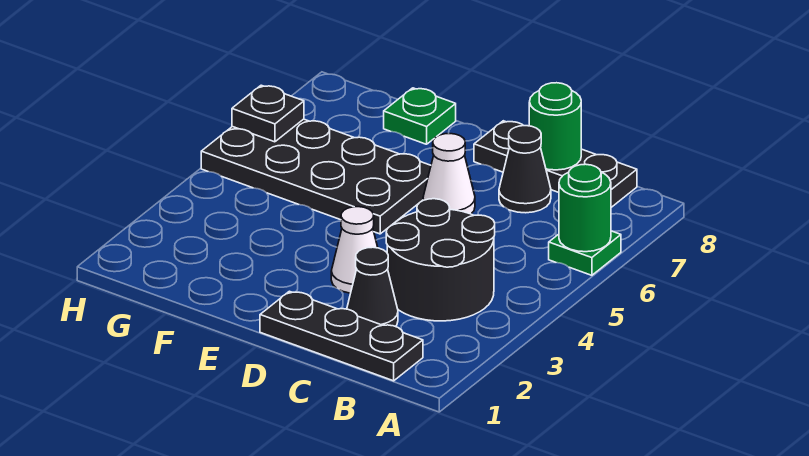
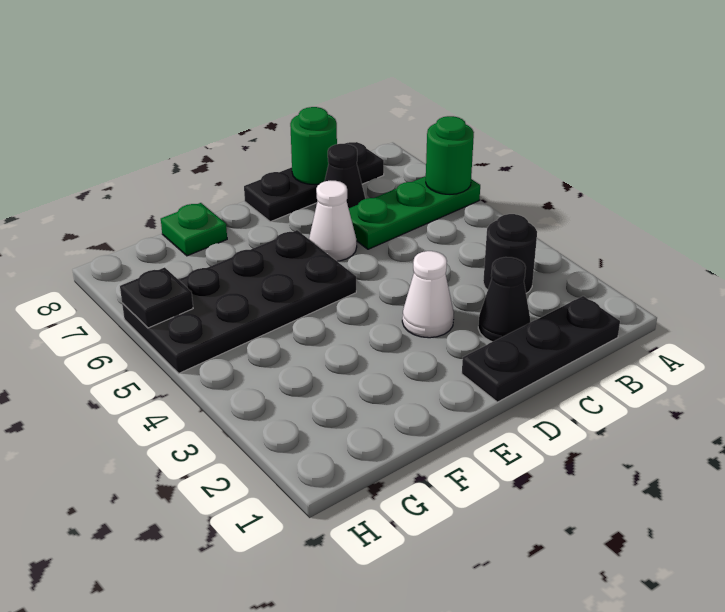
green 1x1 plate [549,231,621,275] -> green 1x3 plate [349,176,480,249]
black 2x2 round brick [386,199,495,321] -> black 1x1 round brick [483,214,537,293]

